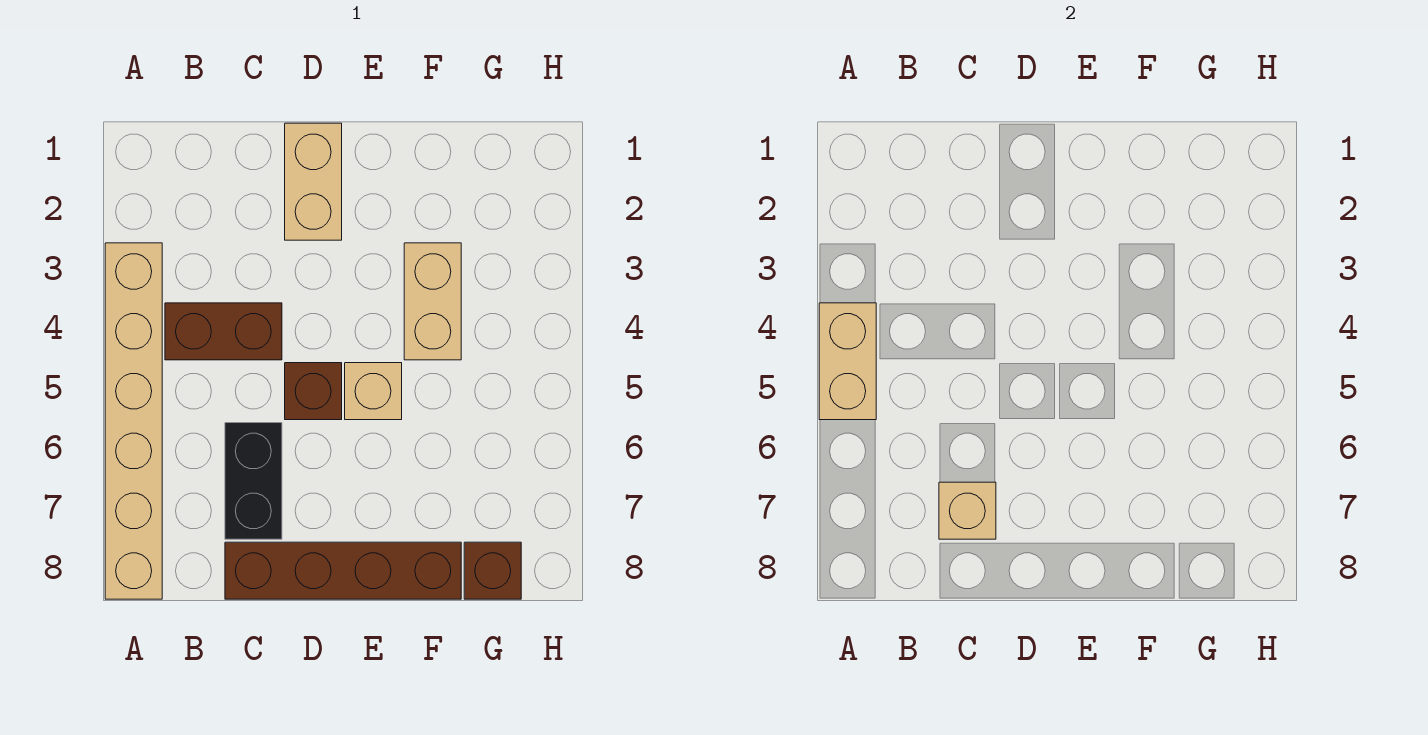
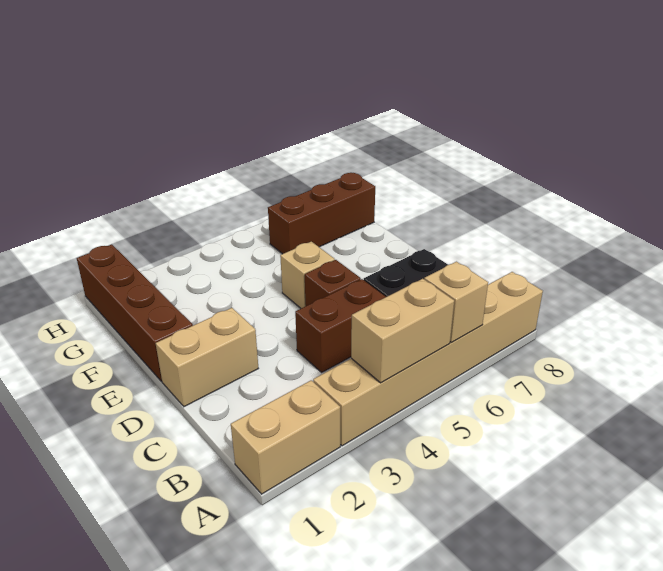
brown 1x2 brick [165,303,282,360] -> brown 1x2 brick turned to [295,279,386,372]
tan 1x1 brick [939,482,996,539] -> tan 1x1 brick moved to [424,262,488,343]
brown 1x4 brick [225,542,461,599] -> brown 1x4 brick moved to [77,245,193,381]
tan 1x2 brick [404,243,461,360] -> tan 1x2 brick moved to [231,380,340,494]
brown 1x1 brick [464,542,521,599] -> brown 1x3 brick [268,173,375,254]

